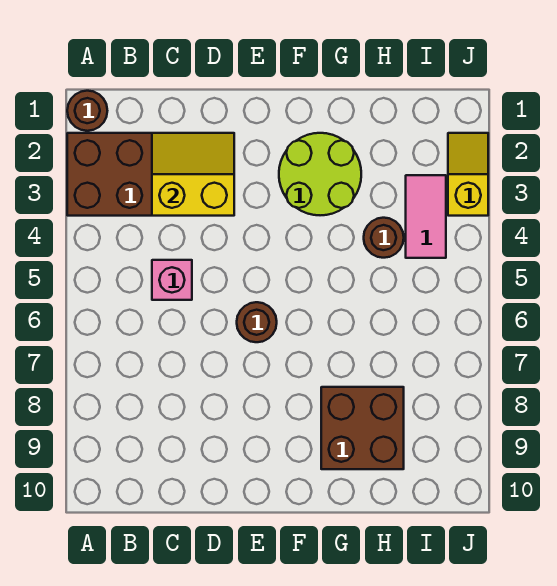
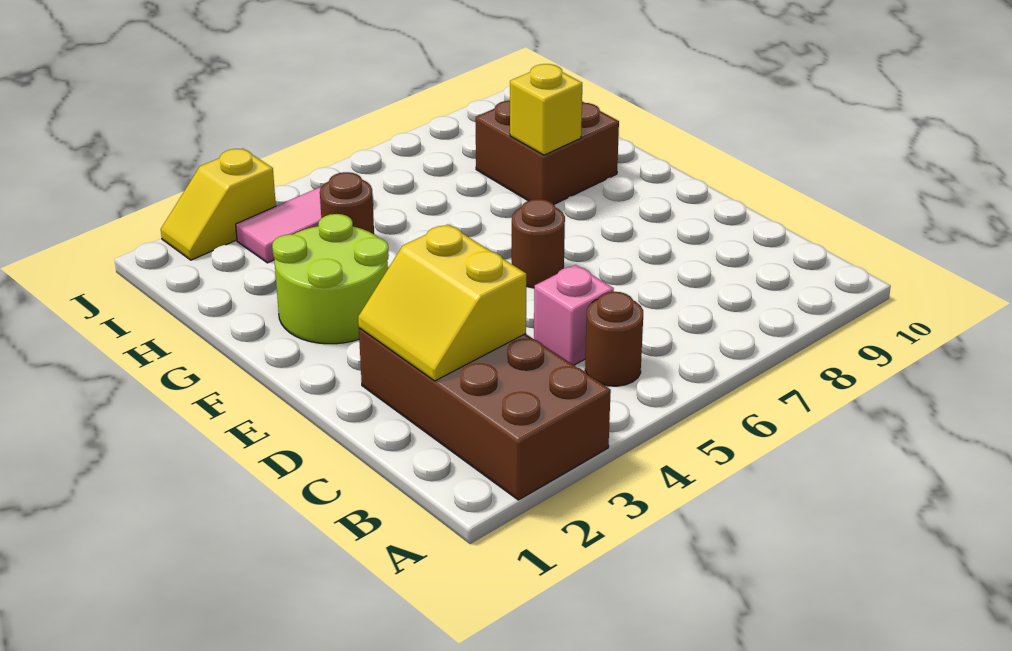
brown 1x1 round brick [67,91,107,131] -> brown 1x1 round brick moved to [585,292,643,386]
none -> yellow 1x1 brick [510,64,582,155]

